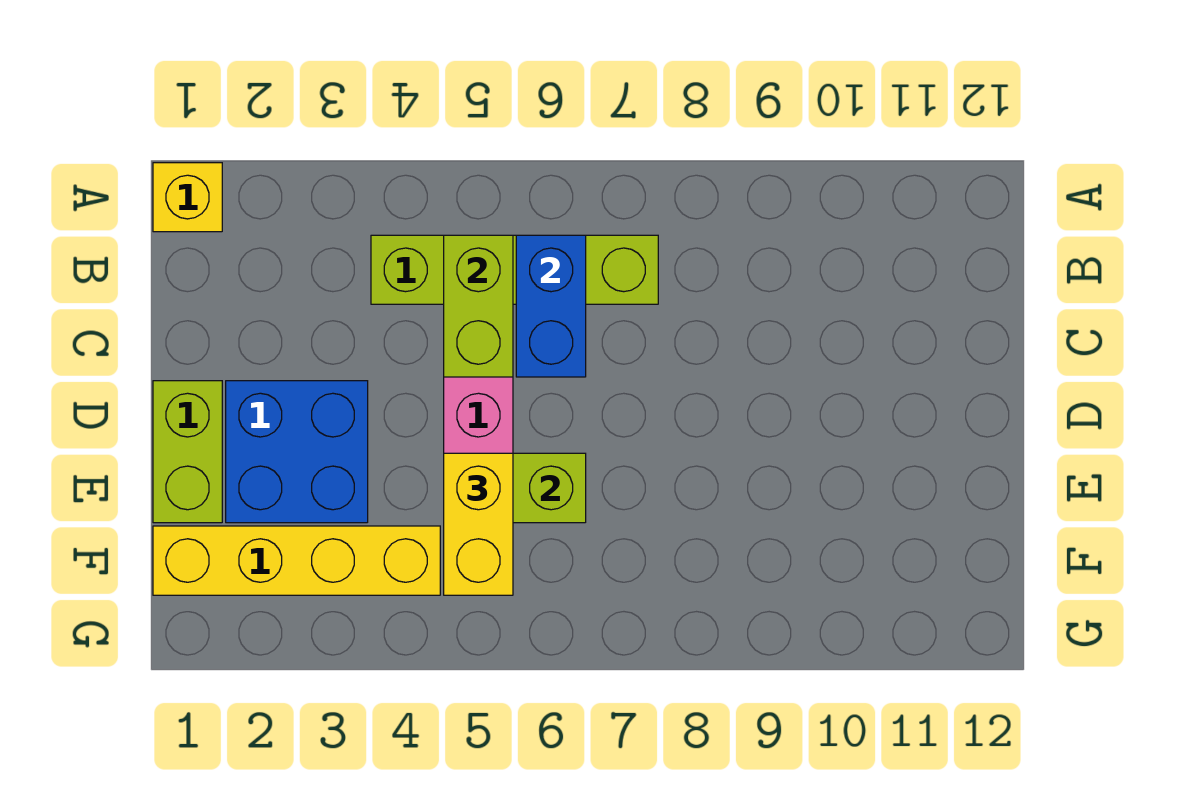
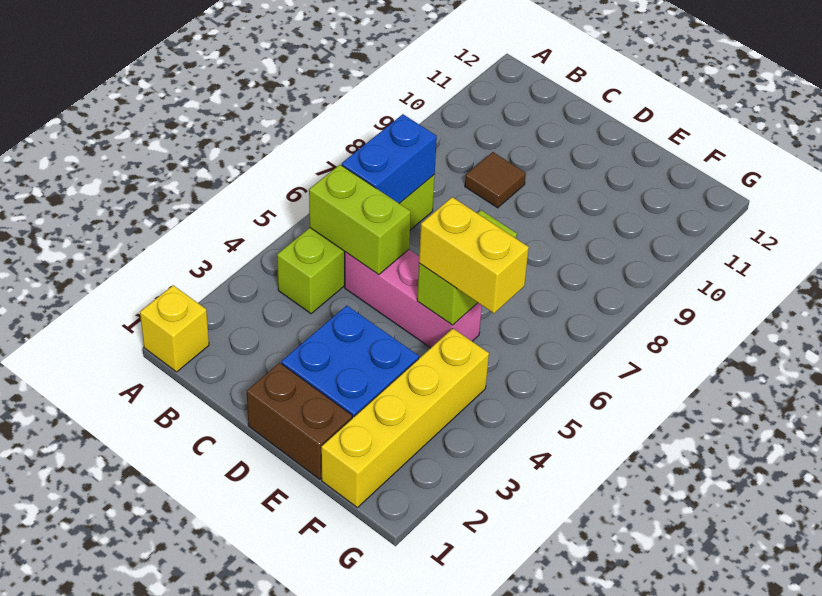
blue 1x2 brick [516,235,586,377] -> blue 1x2 brick turned to [342,114,437,204]
none -> brown 1x1 tile [465,152,526,208]
lime 1x2 brick [153,381,222,523] -> brown 1x2 brick [247,363,352,479]

